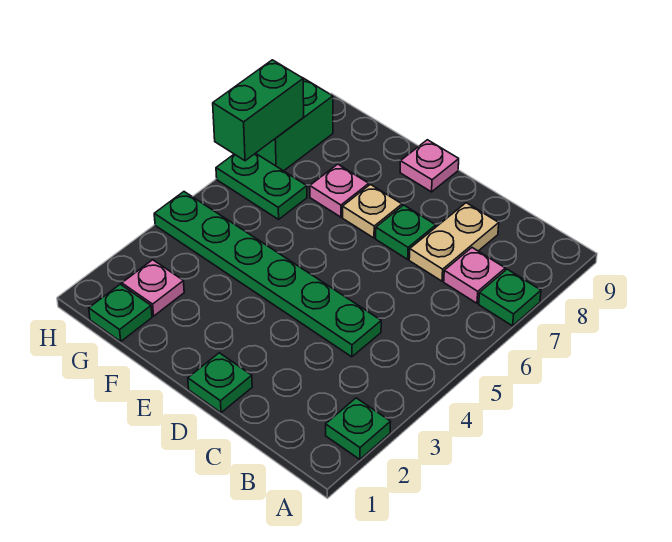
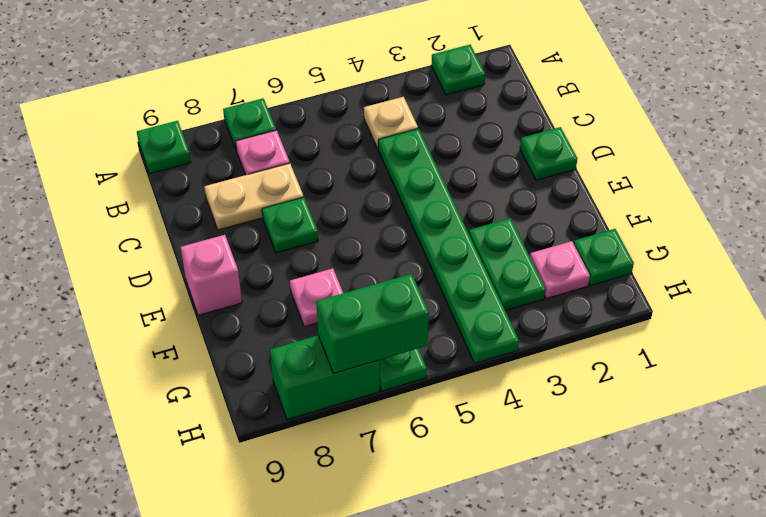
none -> green 1x1 plate [137,121,191,174]
tan 1x1 plate [343,185,402,238] -> tan 1x1 plate moved to [364,97,418,148]
pink 1x1 plate [400,140,459,192] -> pink 1x1 brick [181,235,242,315]
none -> green 1x2 plate [469,218,546,311]

